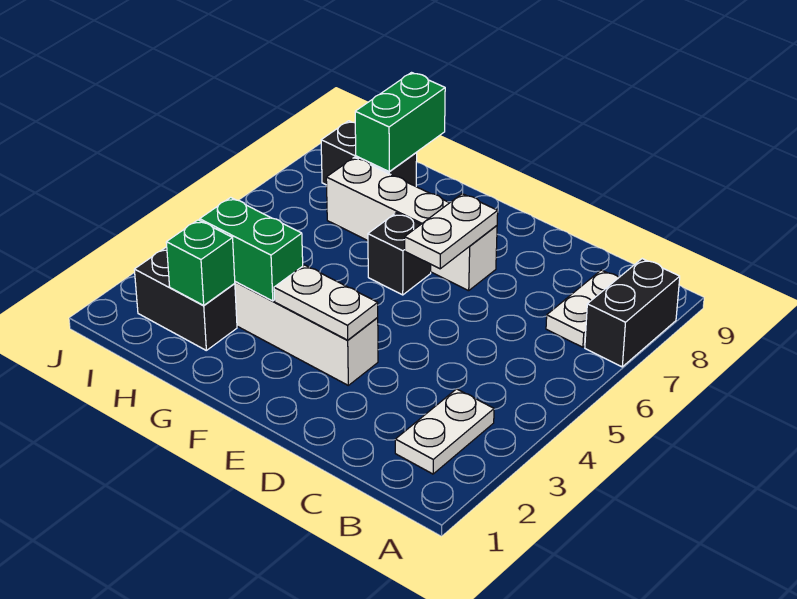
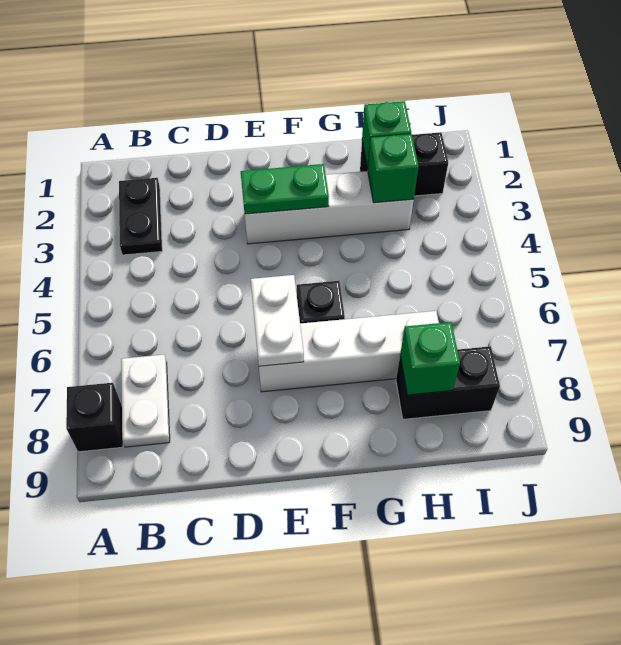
black 1x2 brick [585,259,680,367] -> black 1x1 brick [66,383,123,452]
white 1x2 plate [395,389,494,474] -> black 1x2 plate [119,178,162,255]
white 1x2 plate [274,265,378,340] -> green 1x2 plate [241,164,329,214]
green 1x2 brick [200,197,303,301] -> green 1x1 brick [368,134,419,203]
green 1x2 brick [355,73,445,172] -> green 1x1 brick [400,322,460,395]

